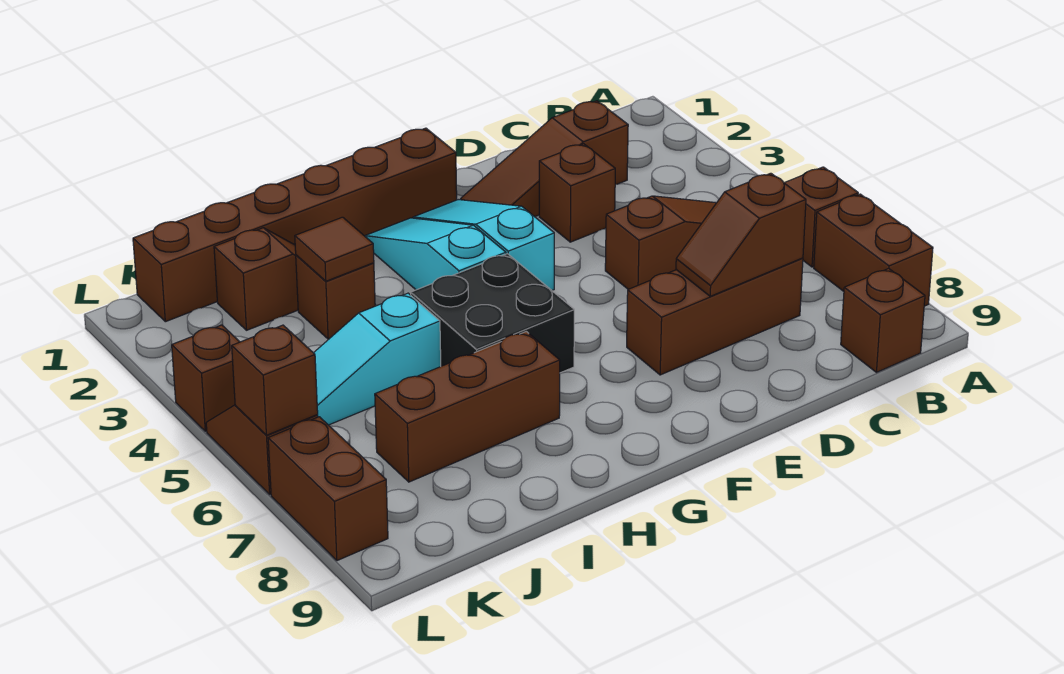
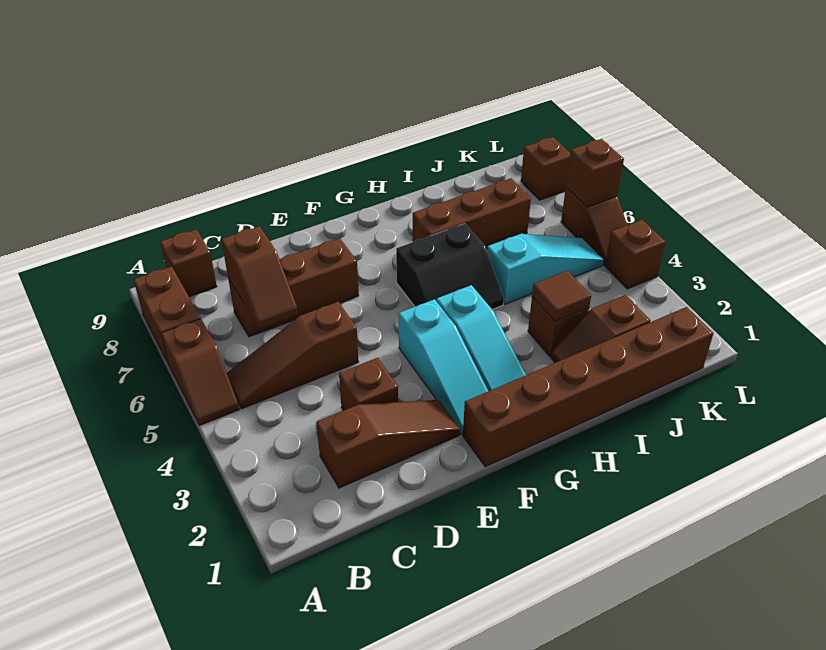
brown 1x2 slope [676,173,806,296] -> brown 1x2 slope turned to [221,226,298,328]
black 2x2 brick [411,254,574,373] -> black 2x2 slope [396,224,504,309]
brown 1x2 brick [268,417,388,561] -> brown 1x1 brick [521,137,570,200]

